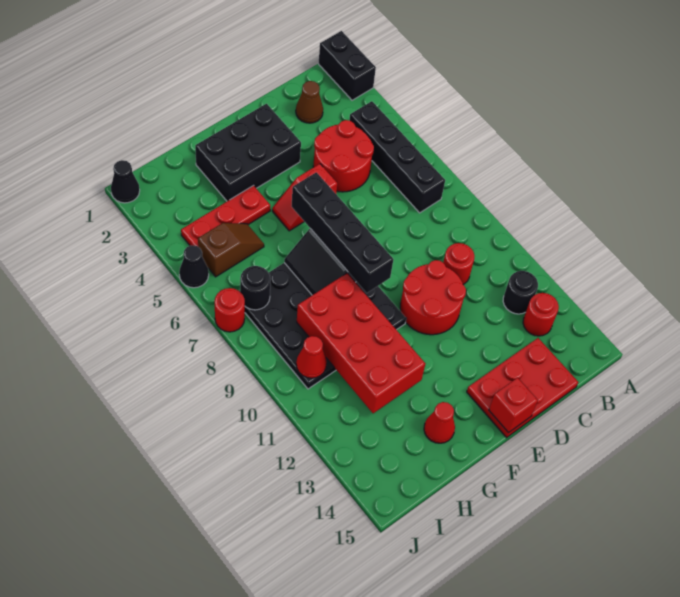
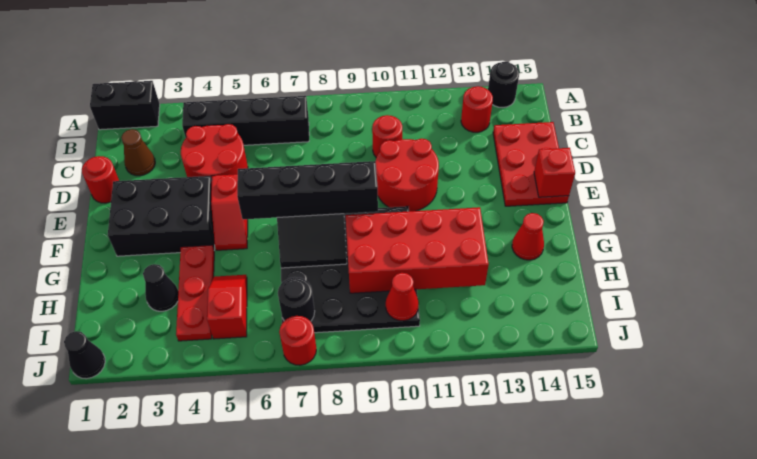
black 1x1 round brick [503,271,538,314] -> black 1x1 round brick moved to [488,62,519,107]
none -> red 1x1 round brick [82,156,119,203]
black 2x3 brick [195,104,301,201] -> black 2x3 brick turned to [108,176,215,256]
brown 1x2 slope [198,223,264,277] -> red 1x2 slope [207,275,247,339]
black 1x1 cone [179,245,209,288] -> black 1x1 cone moved to [143,264,178,311]

